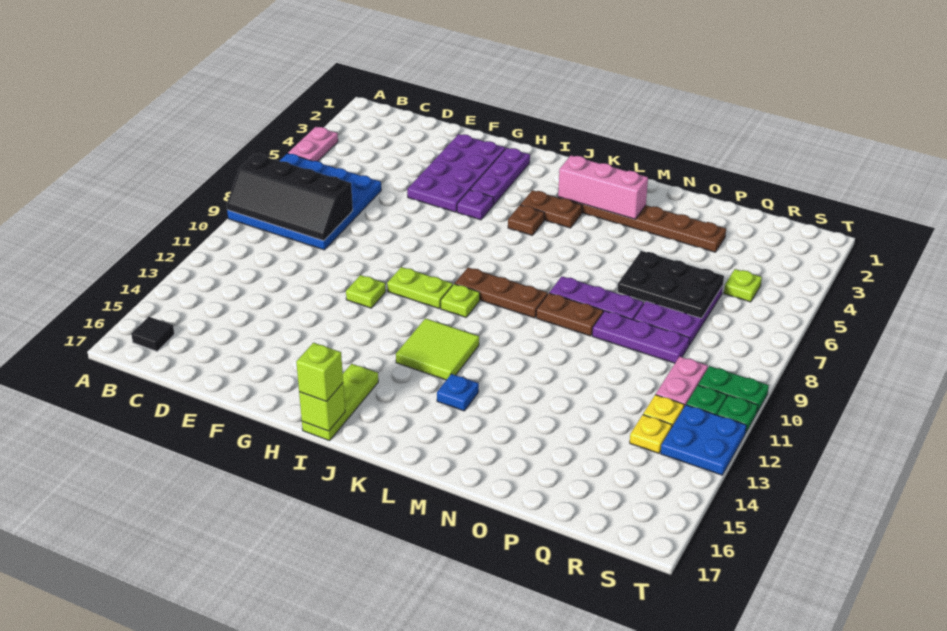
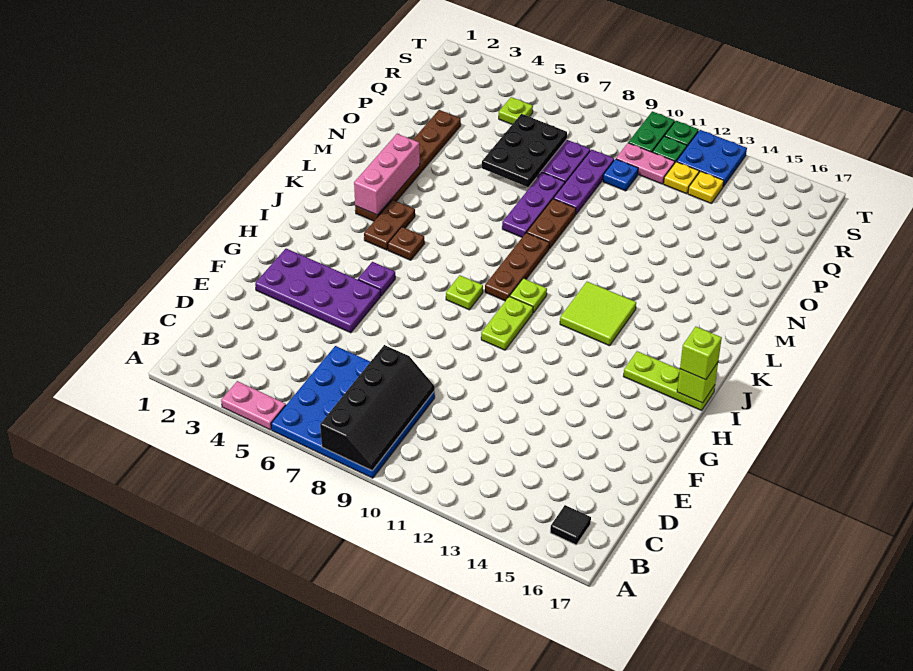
lime 1x1 plate [346,275,386,308] -> lime 1x1 plate moved to [446,275,483,310]
purple 1x3 plate [470,148,530,205] -> none
blue 1x1 plate [437,374,479,411] -> blue 1x1 plate moved to [603,159,638,191]

